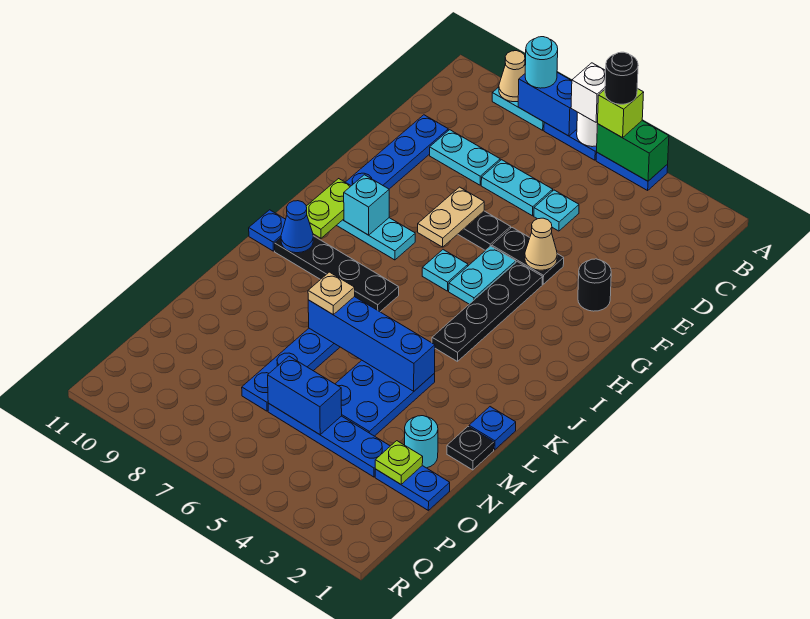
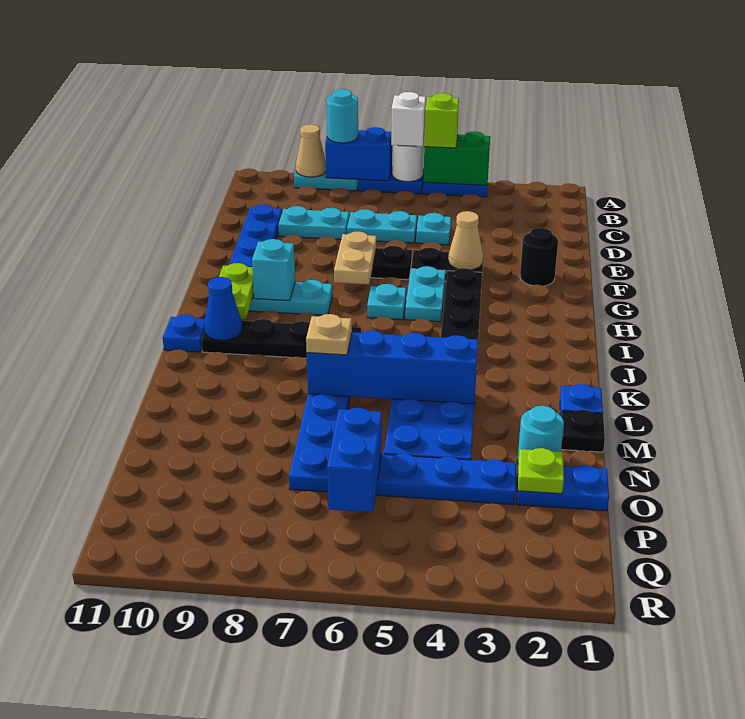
black 1x1 round brick [605,52,638,104] -> none
blue 1x2 brick [268,356,342,435] -> blue 1x2 brick turned to [327,408,382,512]

